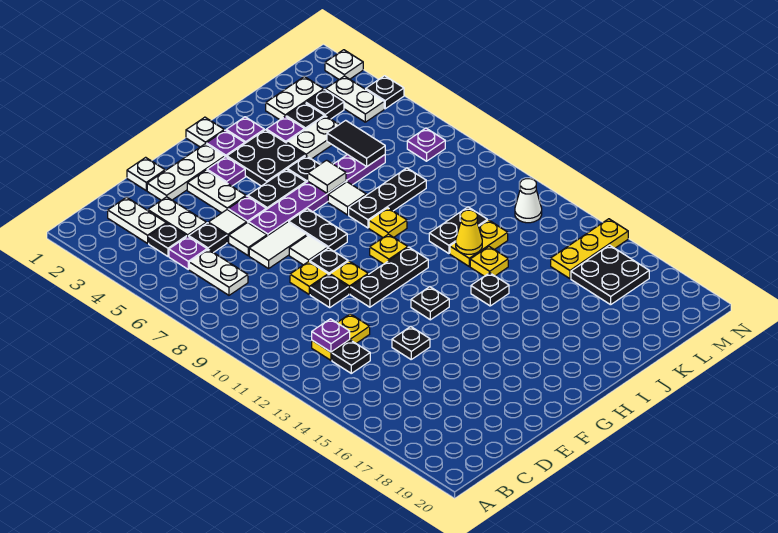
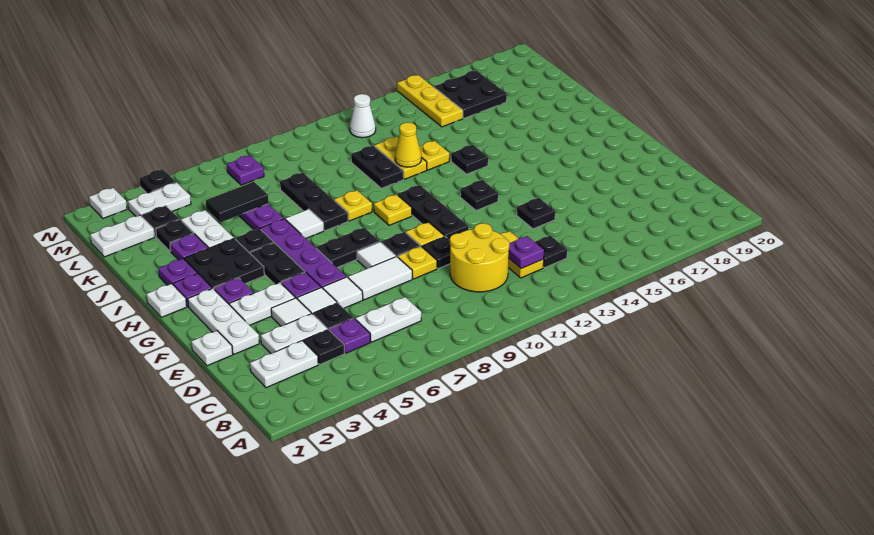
none -> yellow 2x2 round brick [450,223,509,292]
white 1x2 tile [249,222,307,269] -> white 1x2 tile turned to [348,257,412,300]
white 1x1 tile [308,160,346,193] -> white 1x1 tile moved to [271,298,311,326]
white 1x2 plate [266,76,324,120] -> white 1x2 plate turned to [90,215,155,257]

